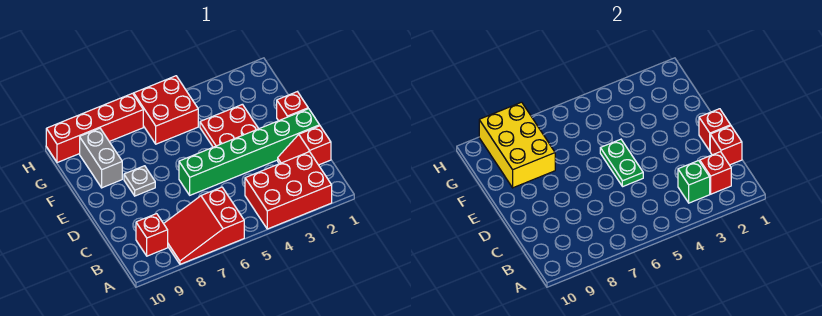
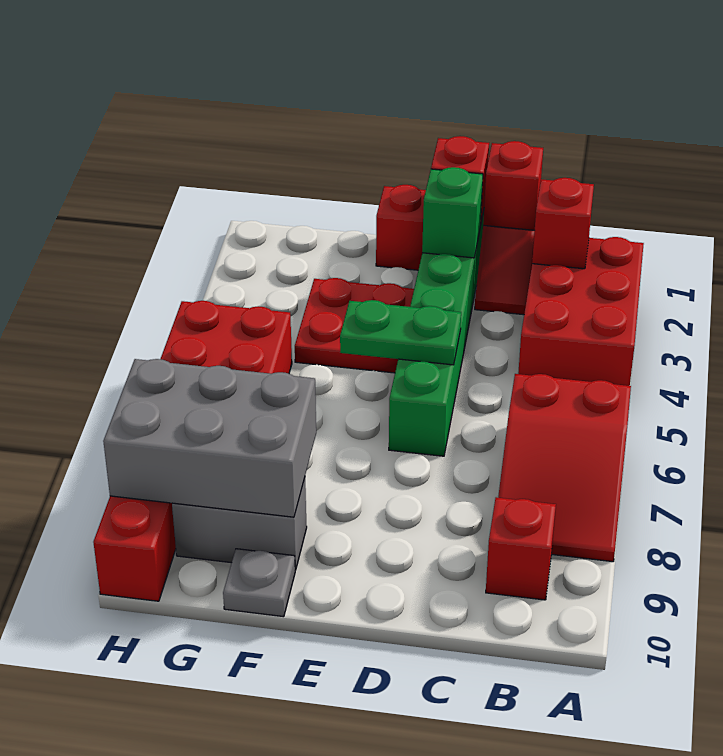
green 1x1 brick [678,161,710,203] -> green 1x1 brick moved to [422,167,483,258]
grey 1x1 plate [124,166,155,196] -> grey 1x1 plate moved to [223,549,295,617]
yellow 2x3 brick [479,102,555,188] -> grey 2x3 brick [103,359,316,517]

